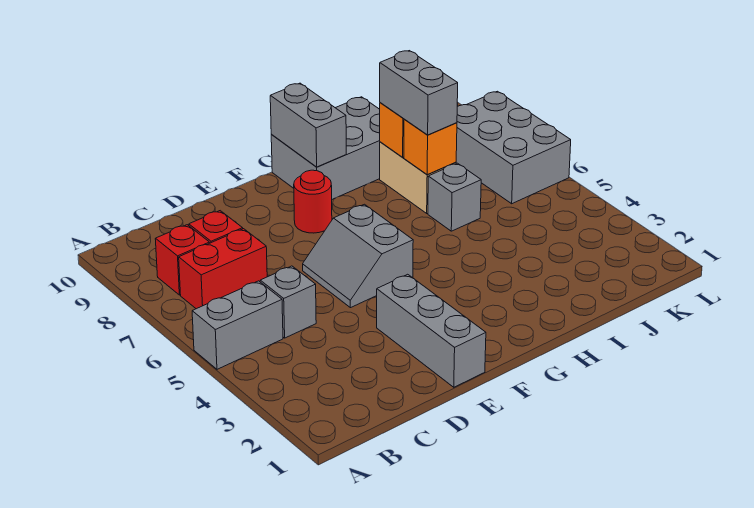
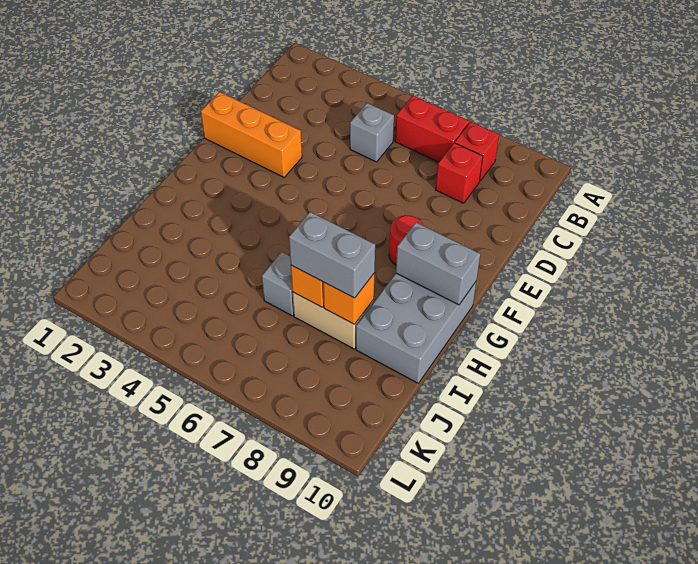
grey 1x2 brick [192,281,283,369] -> none
red 1x2 brick [179,229,267,309] -> red 1x2 brick turned to [395,96,469,162]
grey 1x3 brick [377,274,486,387] -> orange 1x3 brick [201,92,302,177]
grey 2x2 slope [303,204,413,308] -> none
grey 2x3 brick [456,91,571,204] -> none

